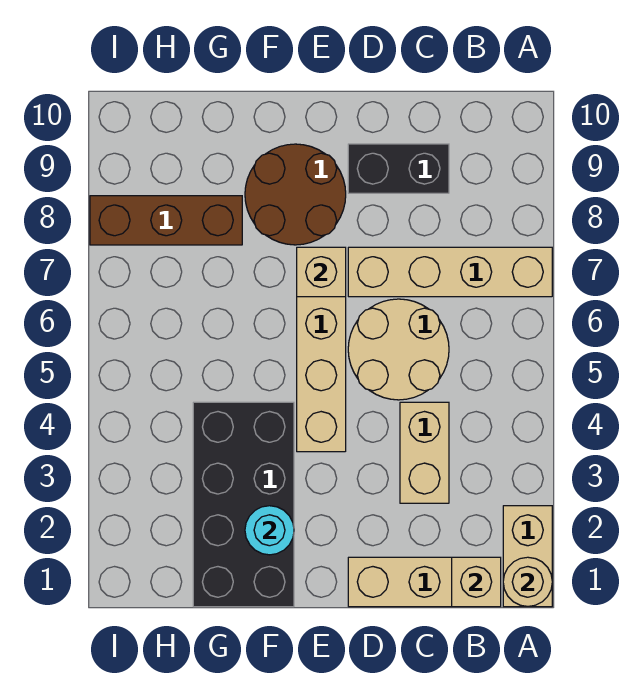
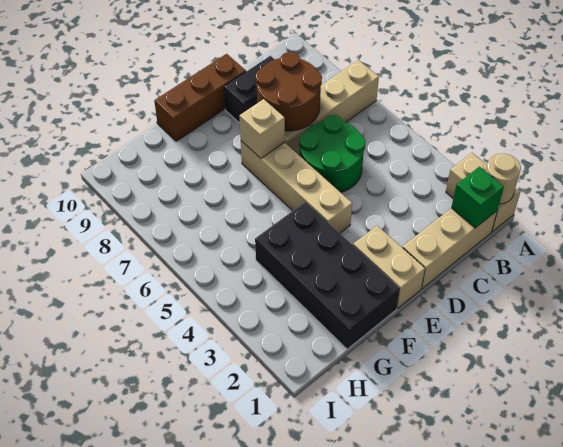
tan 1x1 brick [452,557,501,607] -> green 1x1 brick [451,167,504,228]
tan 1x2 brick [400,402,449,503] -> tan 1x2 brick moved to [353,226,425,308]
tan 2x2 round brick [348,299,449,400] -> green 2x2 round brick [299,115,365,192]
brown 2x2 round brick [245,144,346,245] -> brown 2x2 round brick moved to [256,52,322,131]
cyan 1x1 round brick [245,506,294,555] -> none
brown 1x3 brick [90,196,242,245] -> brown 1x3 brick moved to [154,54,246,141]

